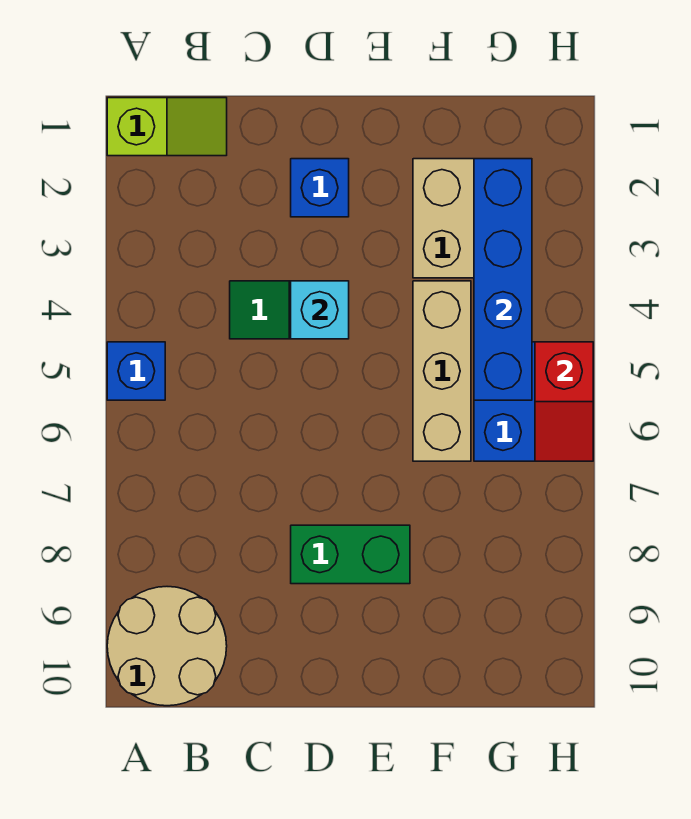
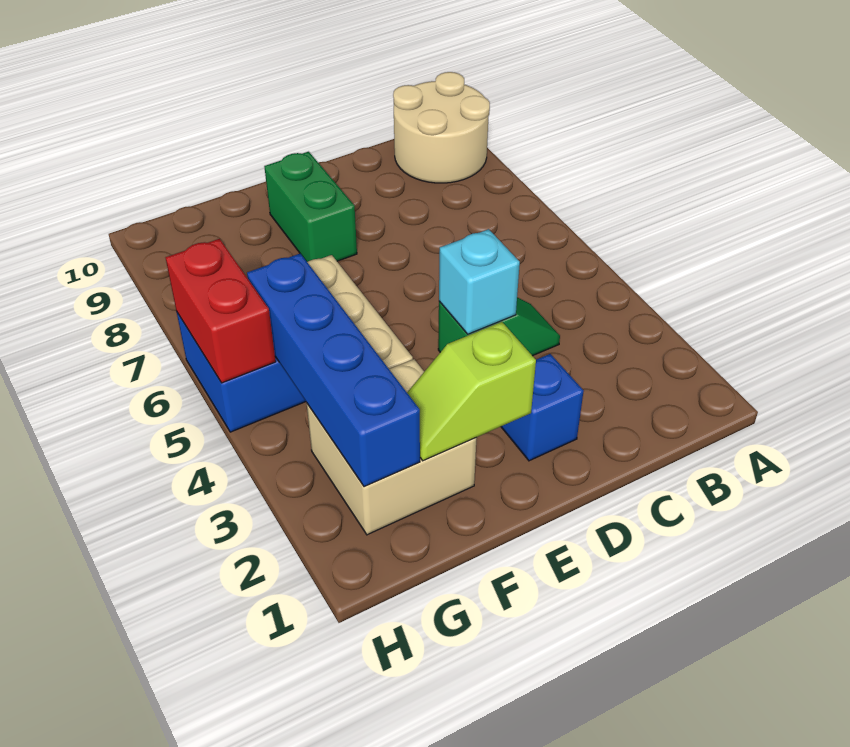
lime 1x2 slope [107,98,227,156] -> lime 1x2 slope moved to [407,322,536,461]
blue 1x1 brick [107,342,165,400] -> none
green 1x2 brick [291,525,410,584] -> green 1x2 brick turned to [264,152,357,262]
red 1x2 slope [535,342,593,461] -> red 1x2 brick [166,239,276,383]

